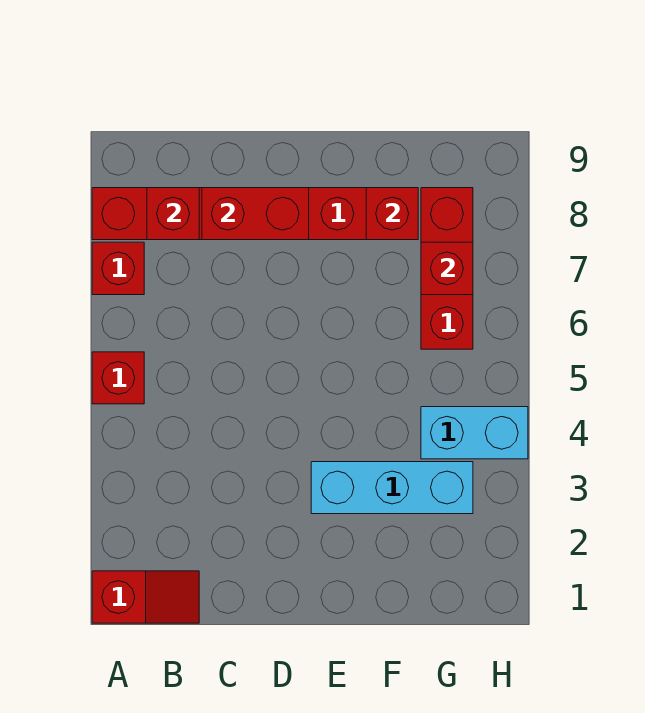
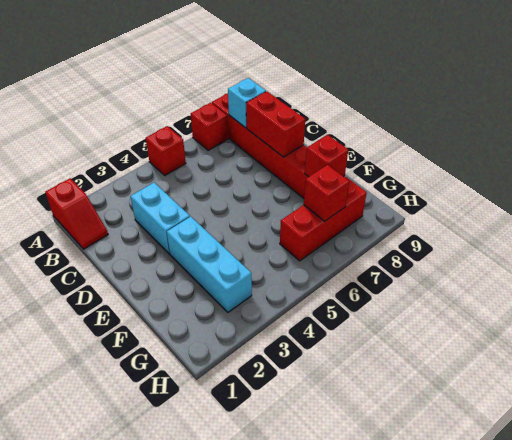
red 1x1 brick [147,188,199,240] -> cyan 1x1 brick [228,78,266,128]
cyan 1x2 brick [421,407,528,459] -> cyan 1x2 brick moved to [130,183,190,254]

